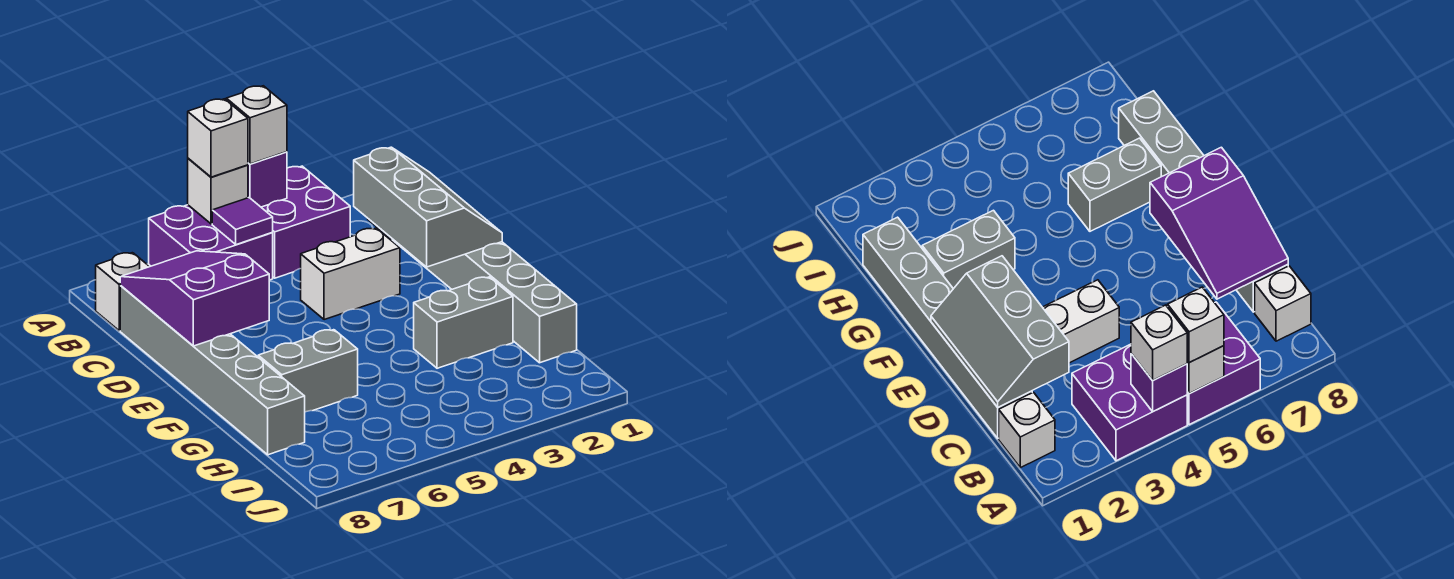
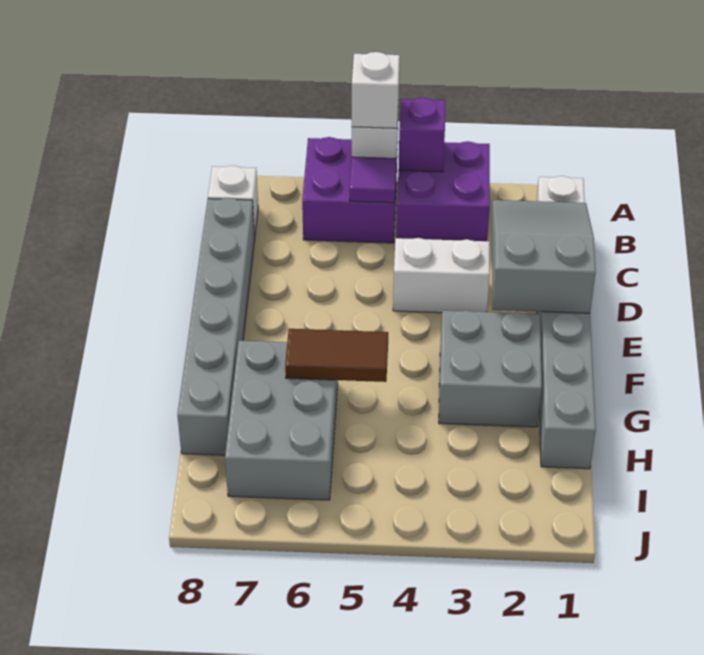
white 1x1 brick [226,86,287,164] -> none
grey 2x3 slope [354,147,502,267] -> grey 2x3 slope turned to [492,200,596,313]
purple 2x3 slope [120,251,269,346] -> none
grey 1x2 brick [414,277,513,368] -> grey 2x2 brick [439,311,542,427]
none -> brown 1x2 tile [285,329,388,382]
grey 1x2 brick [258,330,358,412] -> grey 2x3 brick [225,341,338,500]

